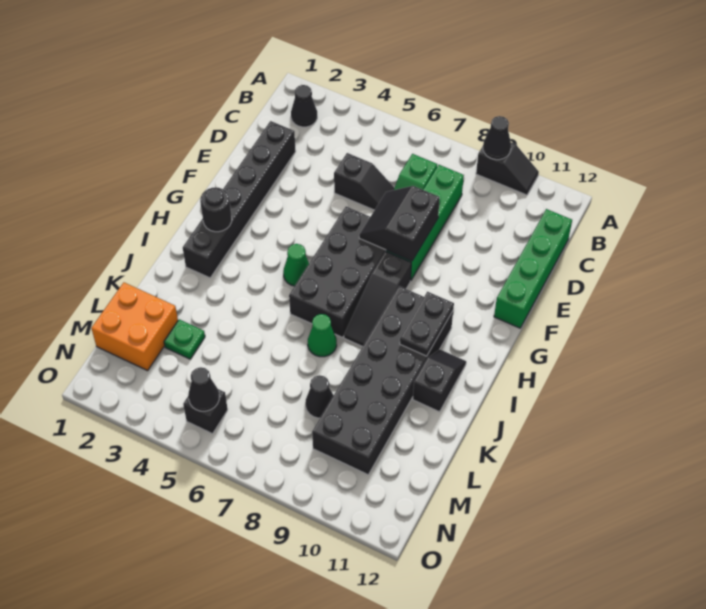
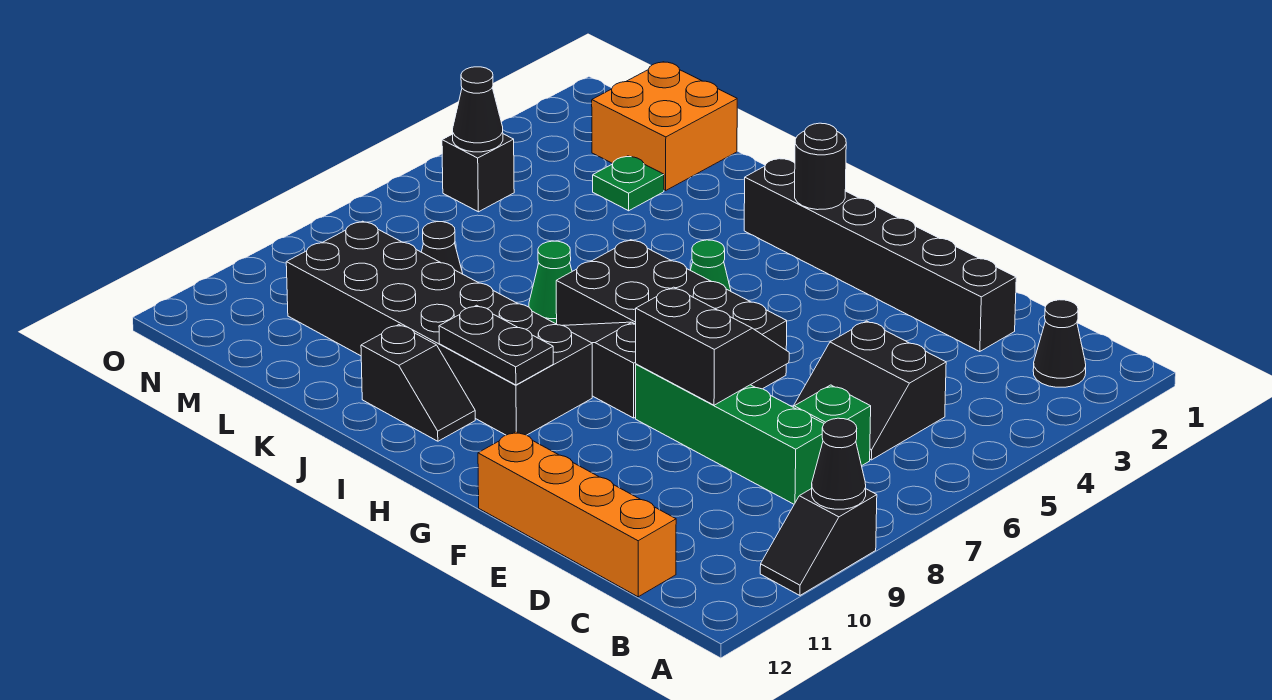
green 1x4 brick [494,209,572,328] -> orange 1x4 brick [478,432,676,597]
black 1x2 slope [334,153,394,210] -> black 2x2 slope [794,321,946,460]

